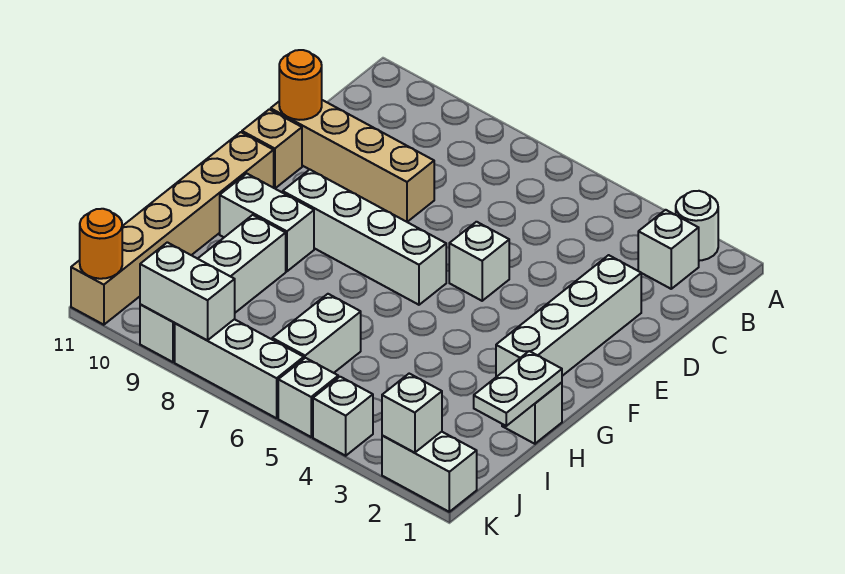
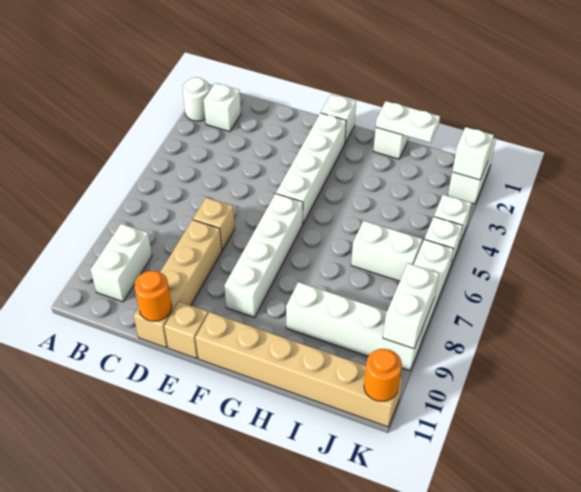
white 1x4 brick [496,255,641,377] -> white 1x4 brick turned to [276,113,346,224]
none -> tan 1x1 brick [193,198,235,250]
white 1x1 brick [449,222,509,301] -> white 1x1 brick moved to [321,95,356,143]
white 1x2 brick [220,174,314,271] -> white 1x2 brick moved to [91,224,152,302]

